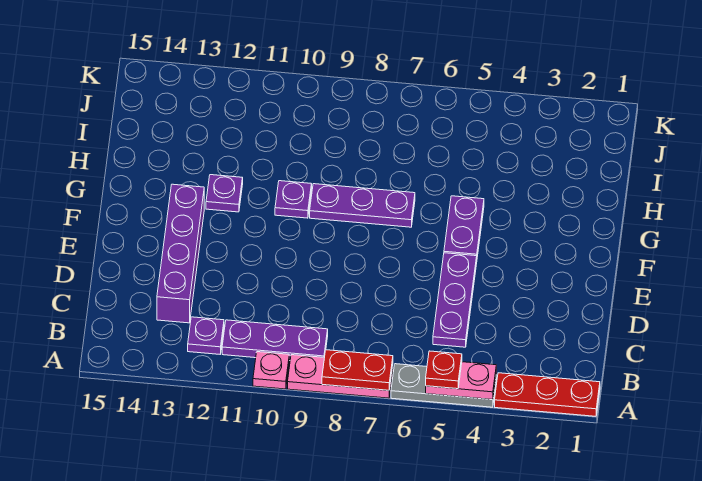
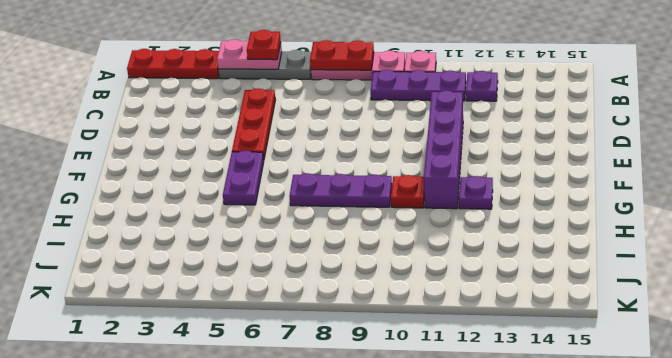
purple 1x3 plate [433,253,477,347] -> red 1x3 plate [232,88,275,159]
purple 1x4 brick [157,184,204,323] -> purple 1x4 brick moved to [424,91,463,209]
purple 1x1 plate [275,181,312,218] -> red 1x1 plate [391,175,425,208]

